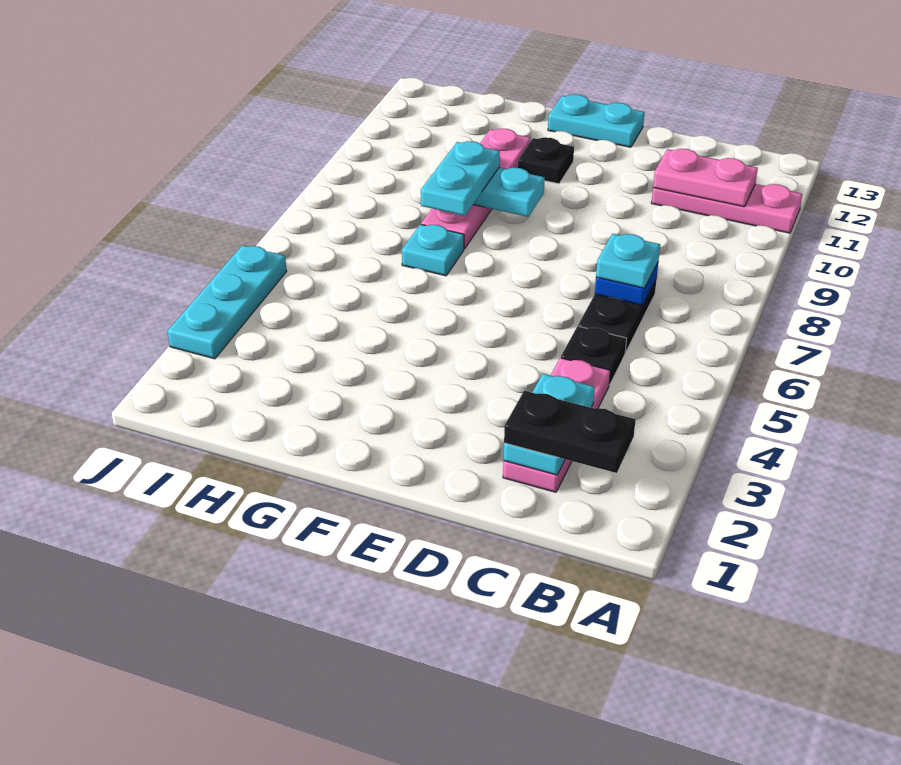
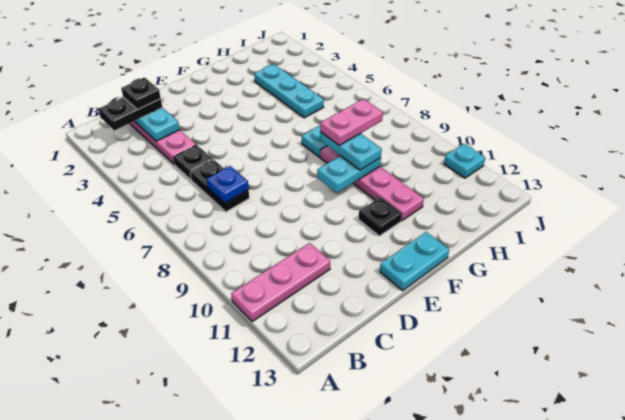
pink 1x2 plate [653,149,758,207] -> pink 1x2 plate moved to [320,99,383,145]
none -> black 1x1 plate [121,77,161,109]
cyan 1x1 plate [596,234,660,288] -> cyan 1x1 plate moved to [444,144,485,178]
cyan 1x3 plate [168,245,287,359] -> cyan 1x3 plate moved to [254,64,324,118]

